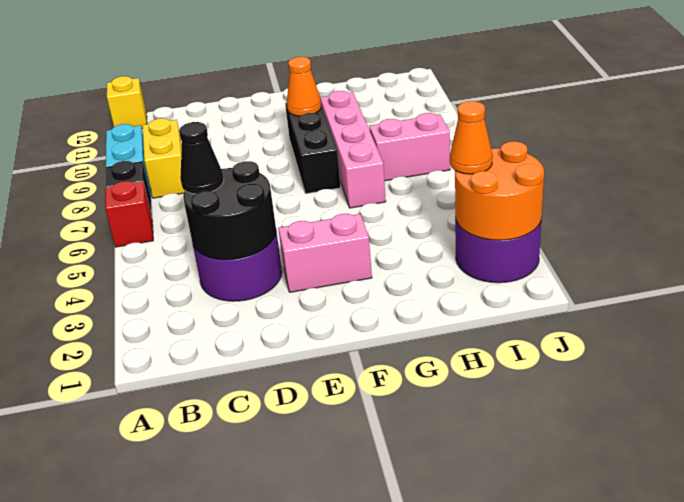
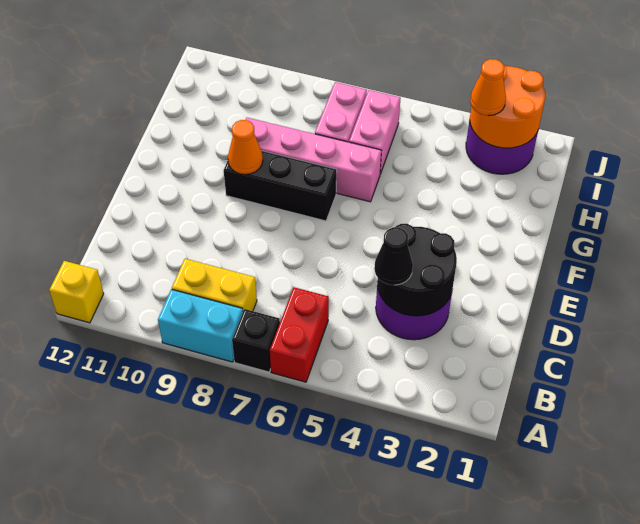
red 1x1 brick [105,181,153,247] -> red 1x2 brick [270,287,329,382]
pink 1x2 brick [278,214,372,292] -> pink 1x2 brick moved to [349,90,400,174]

